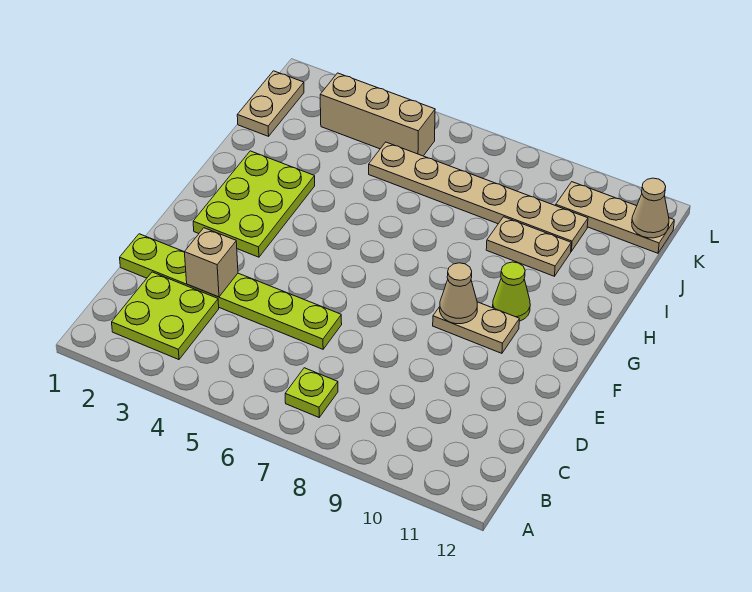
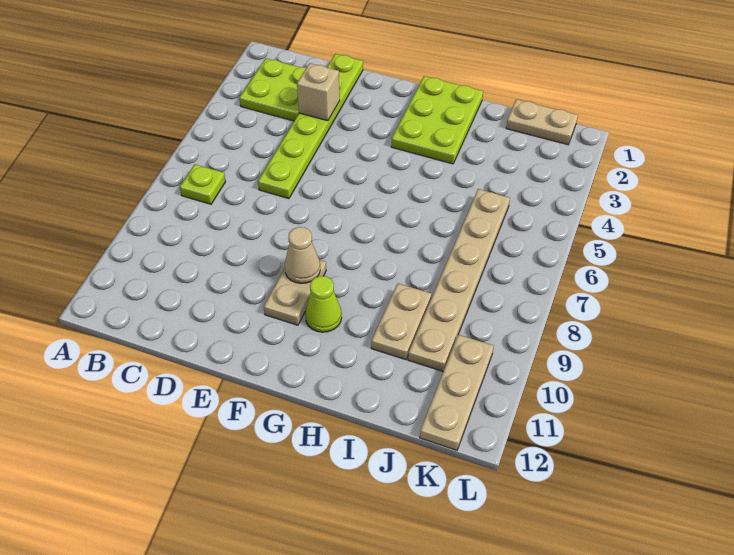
lime 2x3 plate [193,151,315,257] -> lime 2x3 plate turned to [391,76,483,164]
tan 1x3 brick [320,73,435,156] -> none
tan 1x1 cone [632,178,669,238] -> none

